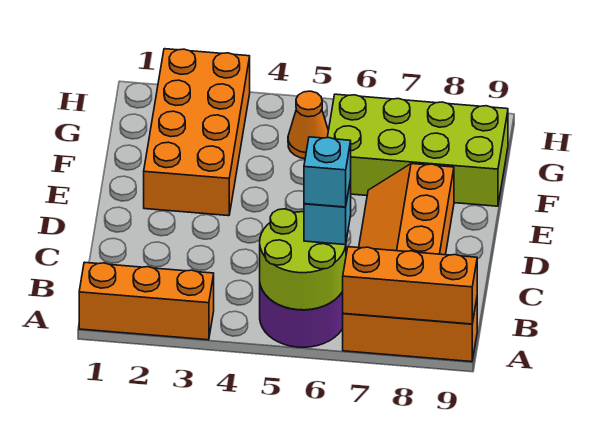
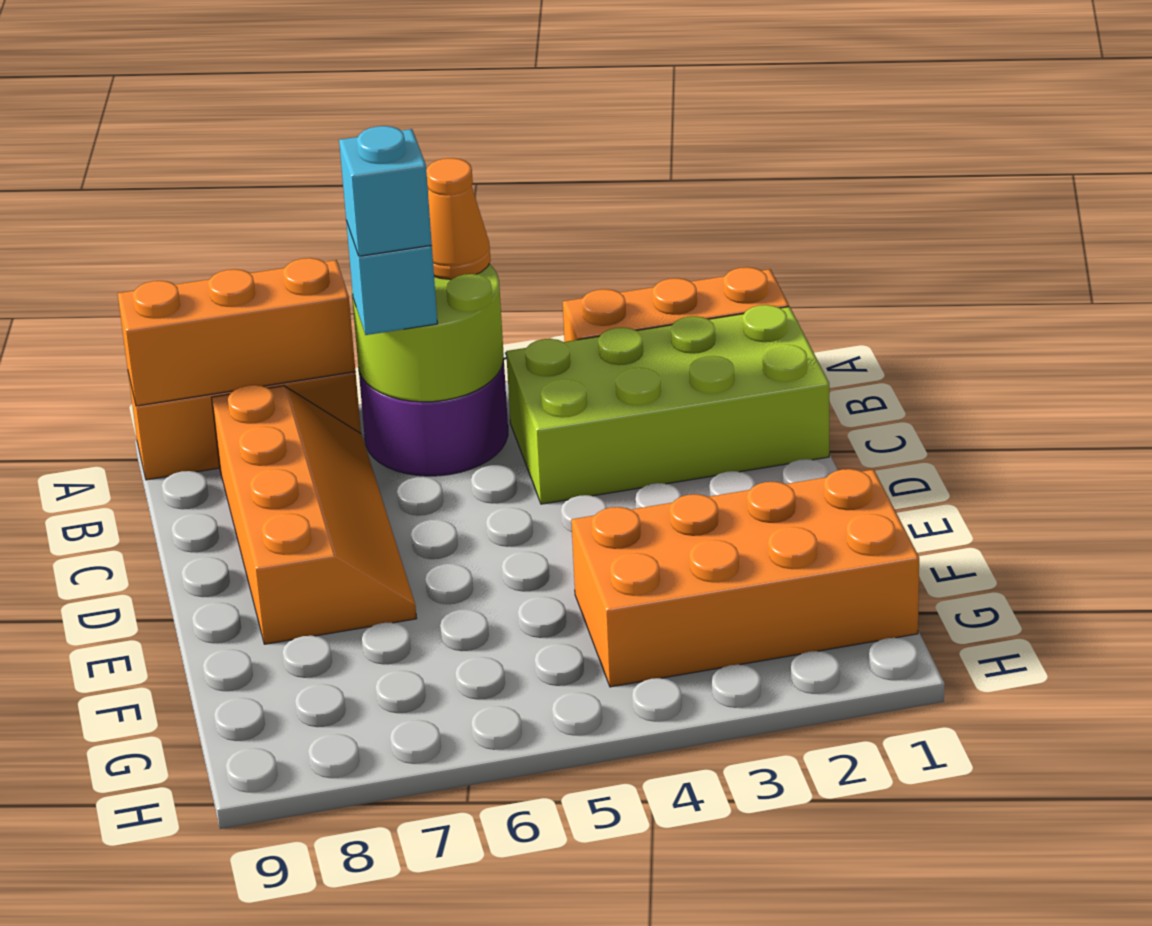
orange 2x4 brick [144,49,250,216] -> orange 2x4 brick turned to [571,469,919,687]
lime 2x4 brick [327,94,508,206] -> lime 2x4 brick moved to [506,305,829,504]
orange 1x1 cone [288,91,328,159] -> orange 1x1 cone moved to [426,158,491,279]

